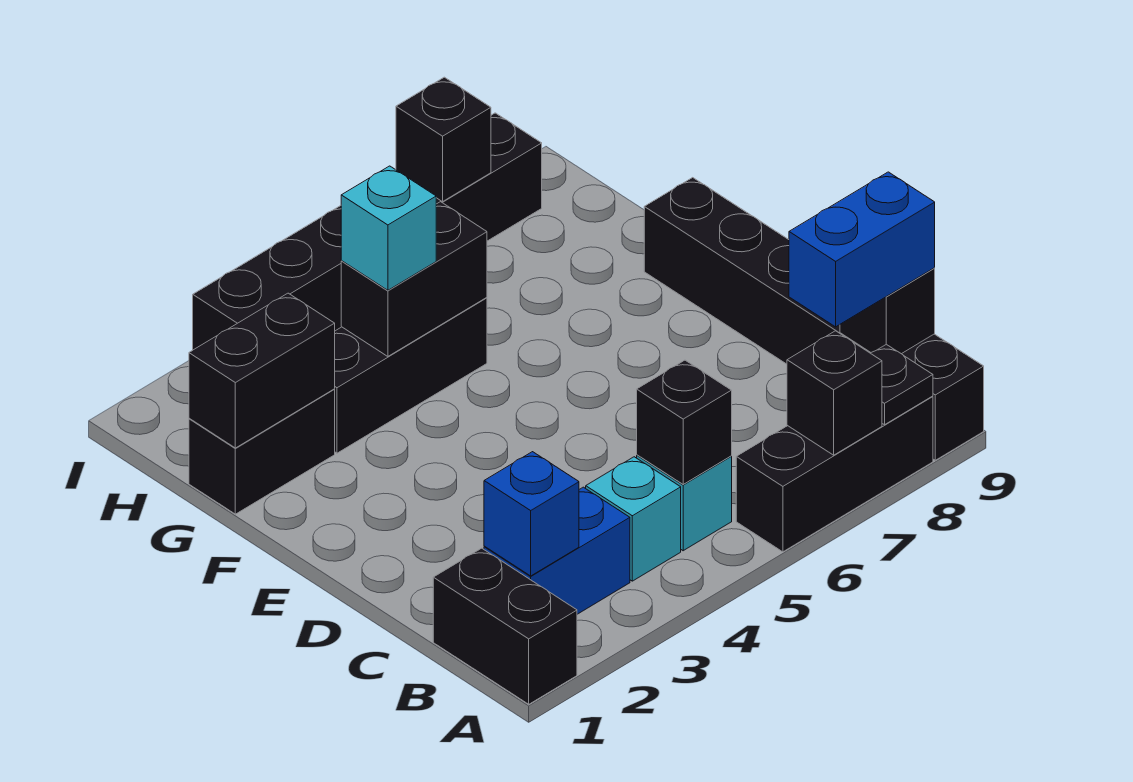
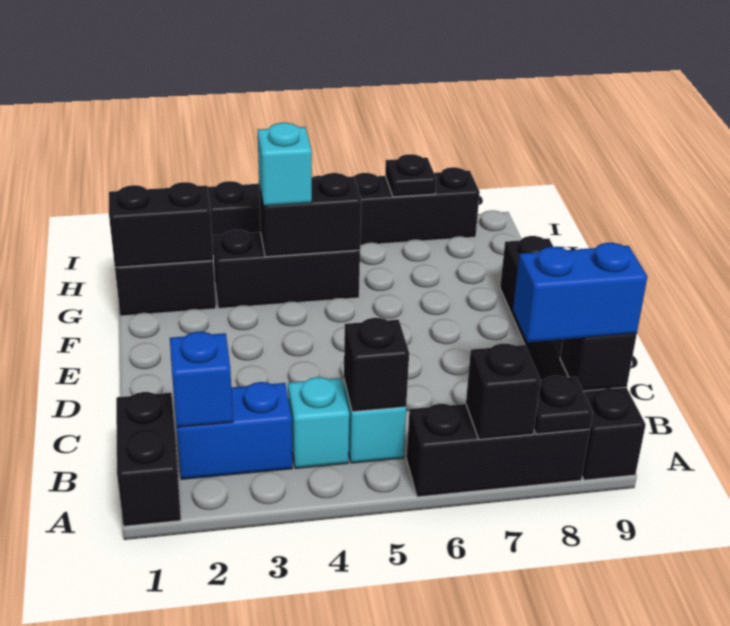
black 1x1 brick [396,77,491,202] -> black 1x1 plate [385,154,436,197]

